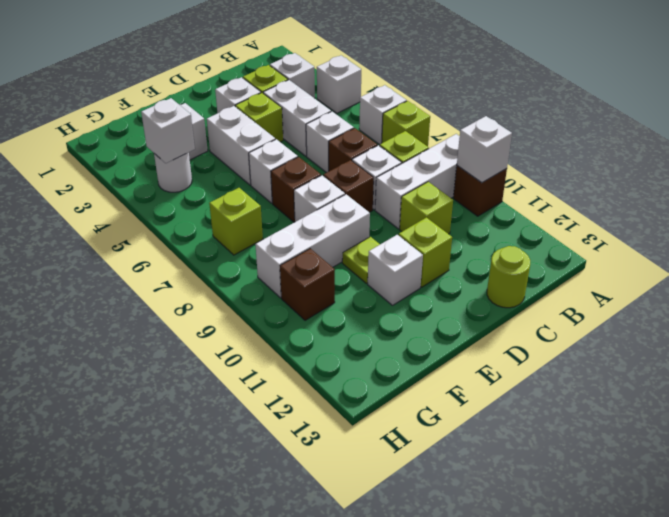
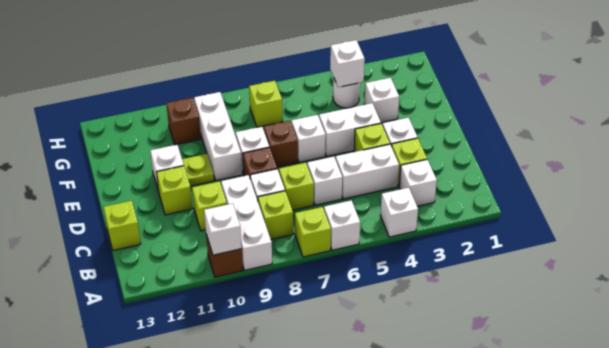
brown 1x1 brick [329,128,377,171] -> lime 1x1 brick [279,163,314,210]
lime 1x1 round brick [487,246,530,308] -> lime 1x1 brick [104,201,141,250]

